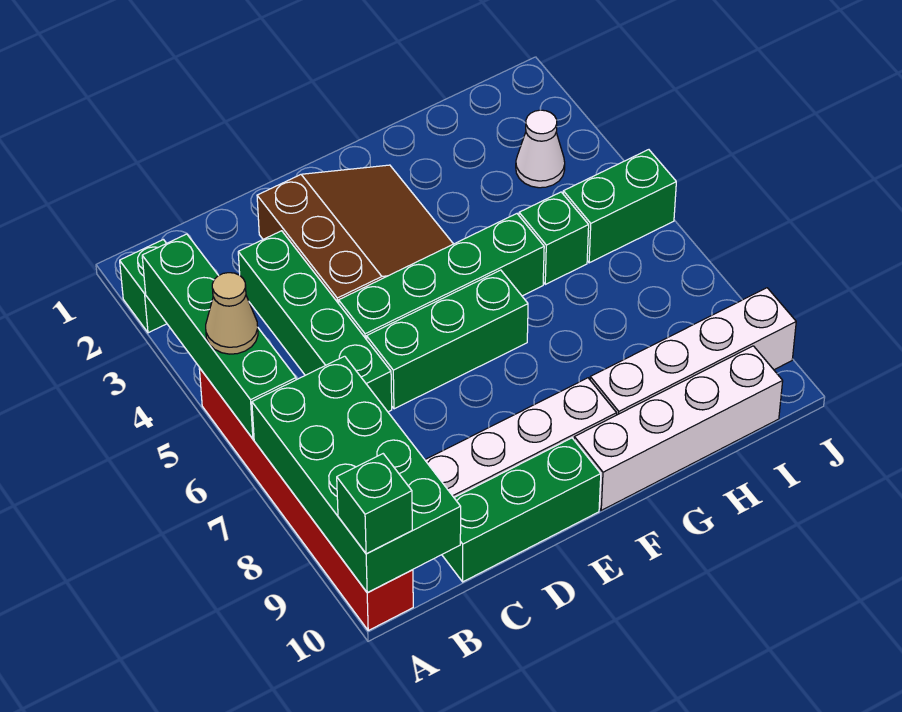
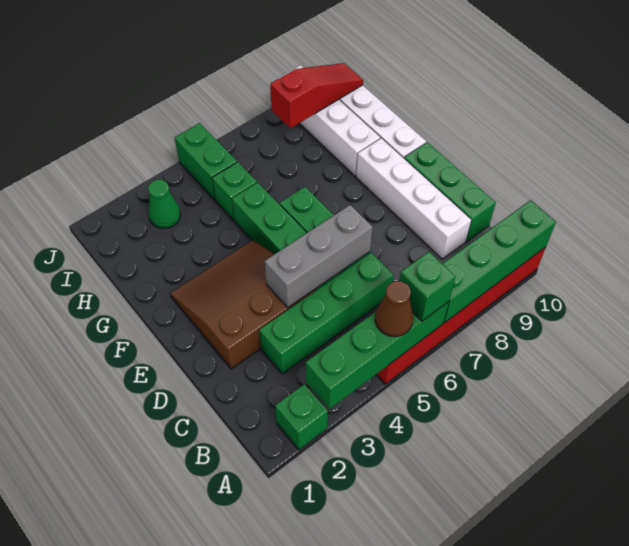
tan 1x1 cone [206,273,258,354] -> brown 1x1 cone [375,281,413,337]
green 2x4 brick [252,356,461,593] -> green 1x4 brick [443,200,556,323]
green 1x1 brick [337,454,412,554] -> green 1x1 brick moved to [399,252,455,321]
none -> grey 1x3 brick [265,205,373,307]
white 1x1 cone [516,110,565,188] -> green 1x1 cone [148,180,181,228]
none -> red 1x3 slope [270,63,363,128]

